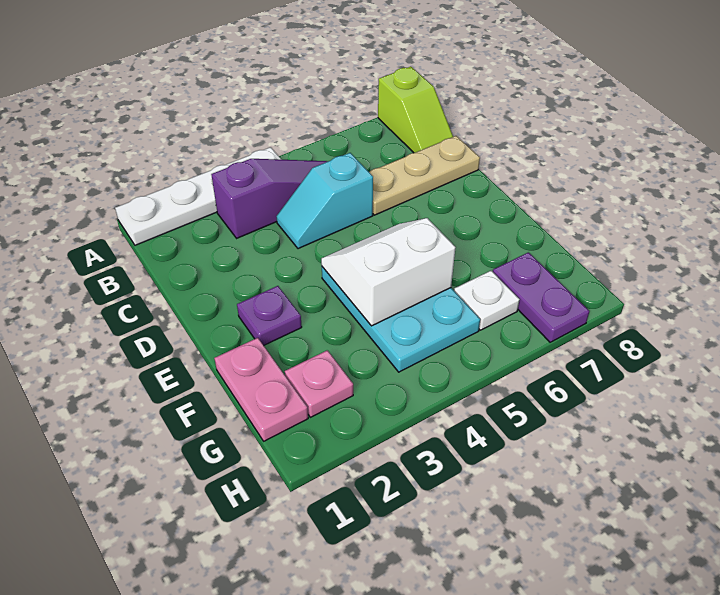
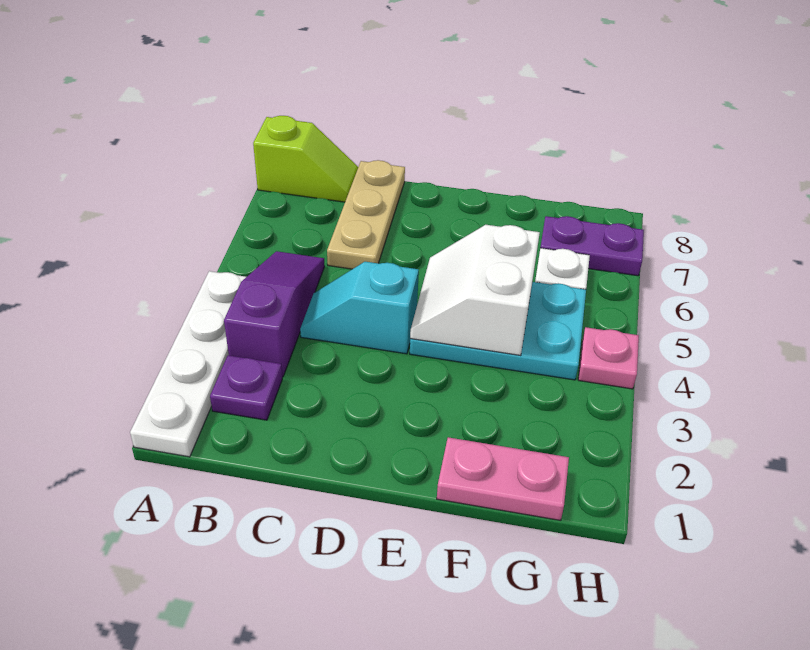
cyan 1x2 slope [277,153,373,249] -> cyan 1x2 slope turned to [300,262,419,354]
purple 1x1 plate [237,286,302,345] -> purple 1x1 plate moved to [210,355,282,420]
pink 1x1 plate [285,350,353,417] -> pink 1x1 plate moved to [578,327,639,389]

